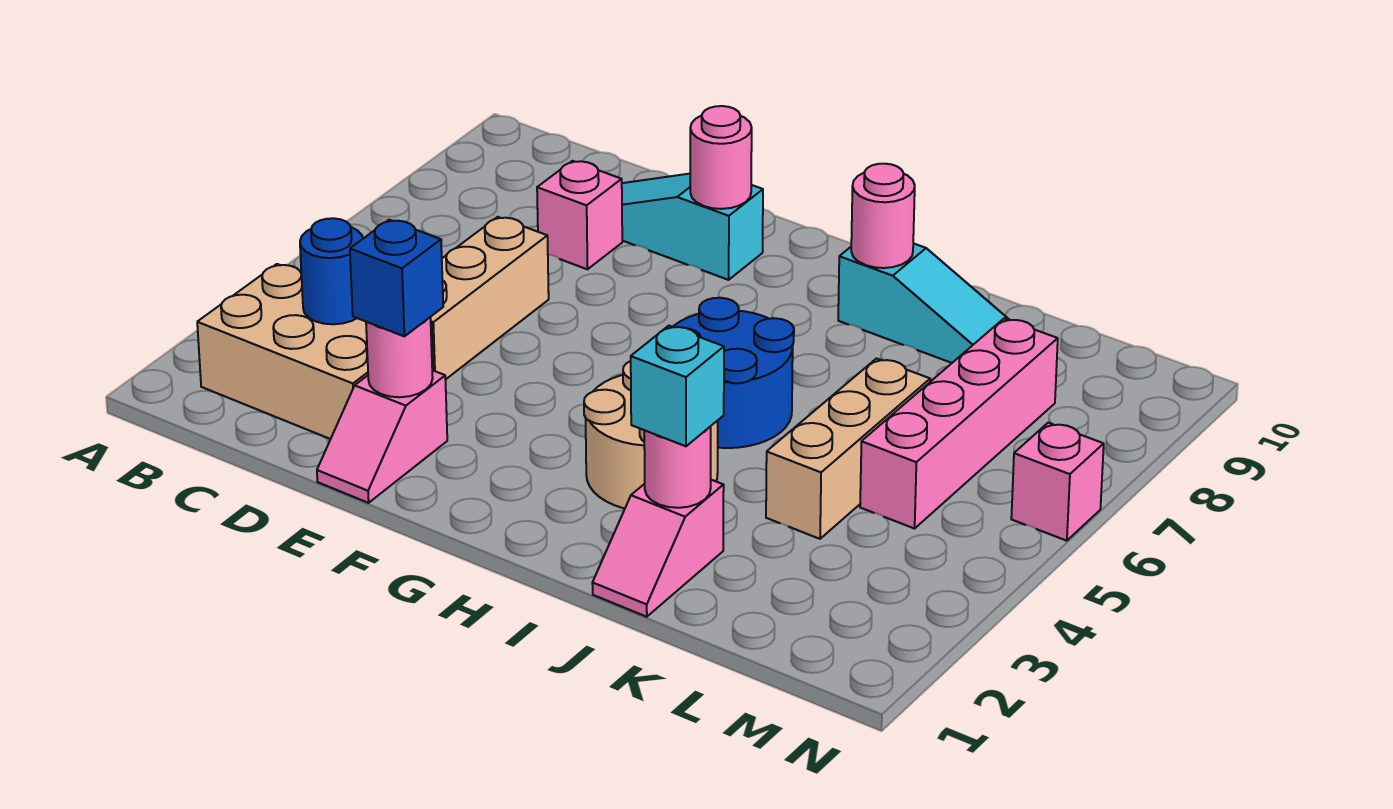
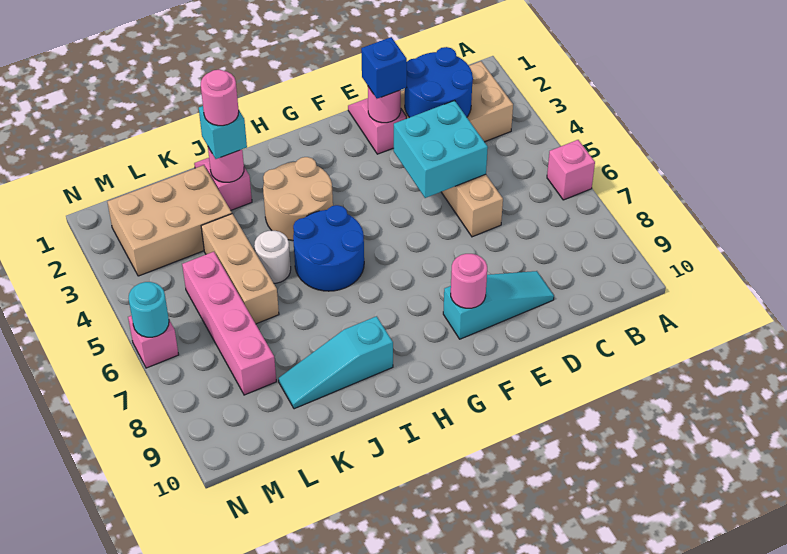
blue 1x1 round brick [300,218,363,324] -> blue 2x2 round brick [405,47,473,117]
none -> cyan 2x2 brick [394,101,488,198]
pink 1x1 brick [537,161,622,269] -> pink 1x1 brick moved to [547,140,595,200]
pink 1x1 round brick [851,164,915,268] -> pink 1x1 round brick moved to [201,70,239,126]
none -> white 1x1 round brick [254,231,291,283]
none -> tan 2x3 brick [107,165,232,276]
none -> cyan 1x1 round brick [129,282,169,337]

